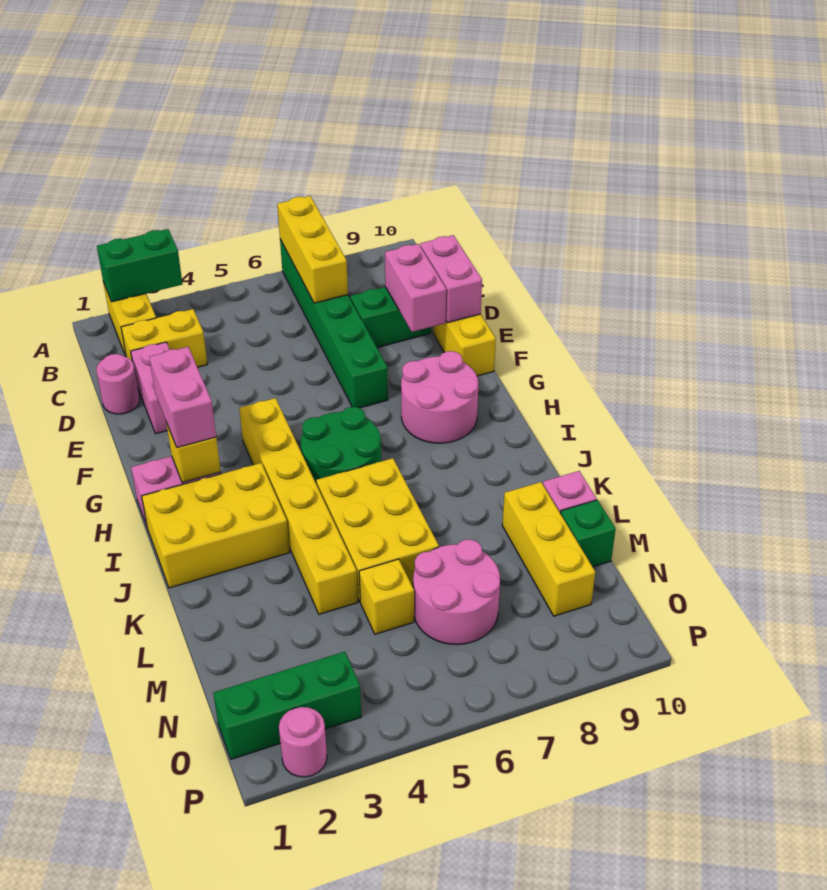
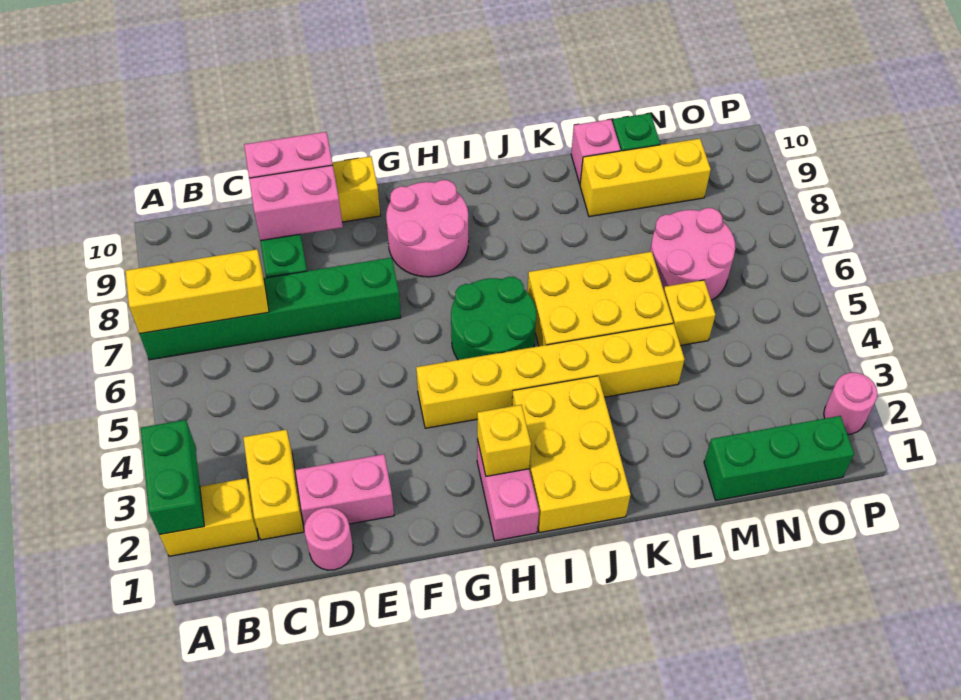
pink 1x2 brick [149,347,216,447] -> none
green 1x3 brick [213,652,361,759] -> green 1x3 brick turned to [704,416,854,500]

